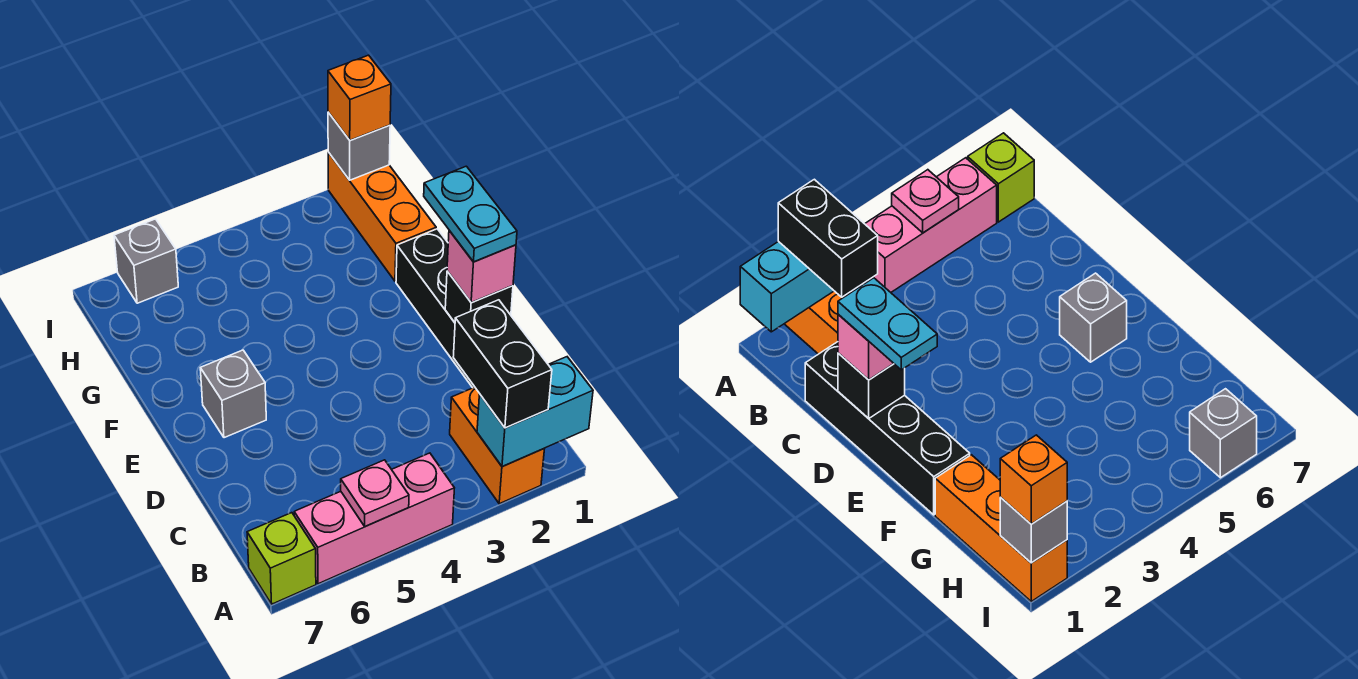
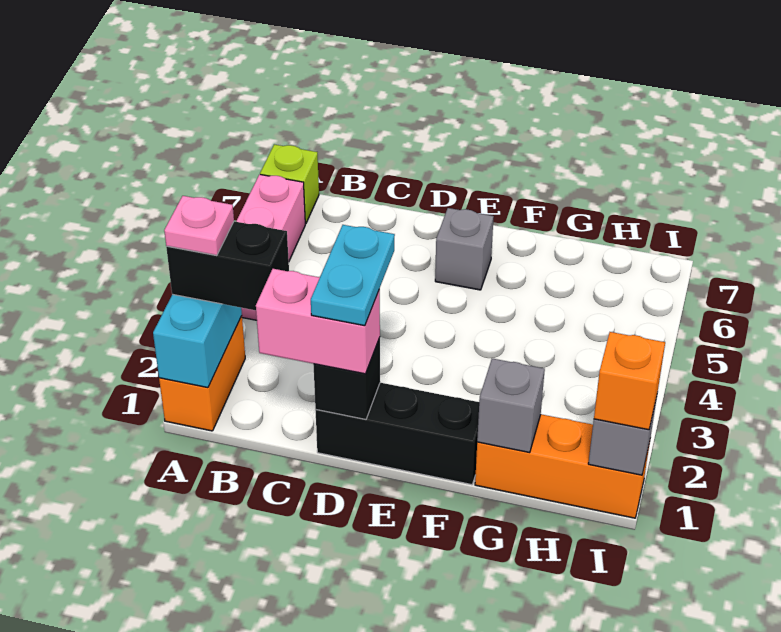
orange 1x2 brick [450,387,544,504] -> orange 1x2 brick turned to [159,316,245,431]
pink 1x1 plate [341,460,409,526] -> pink 1x1 plate moved to [164,196,234,256]
black 1x4 brick [396,229,474,388] -> black 1x3 brick [315,383,479,485]
pink 1x1 brick [447,230,516,303] -> pink 1x2 brick [256,269,380,374]
cyan 1x2 plate [424,166,517,262] -> cyan 1x2 plate turned to [311,225,395,326]
grey 1x1 brick [114,219,178,303] -> grey 1x1 brick moved to [477,359,545,453]

